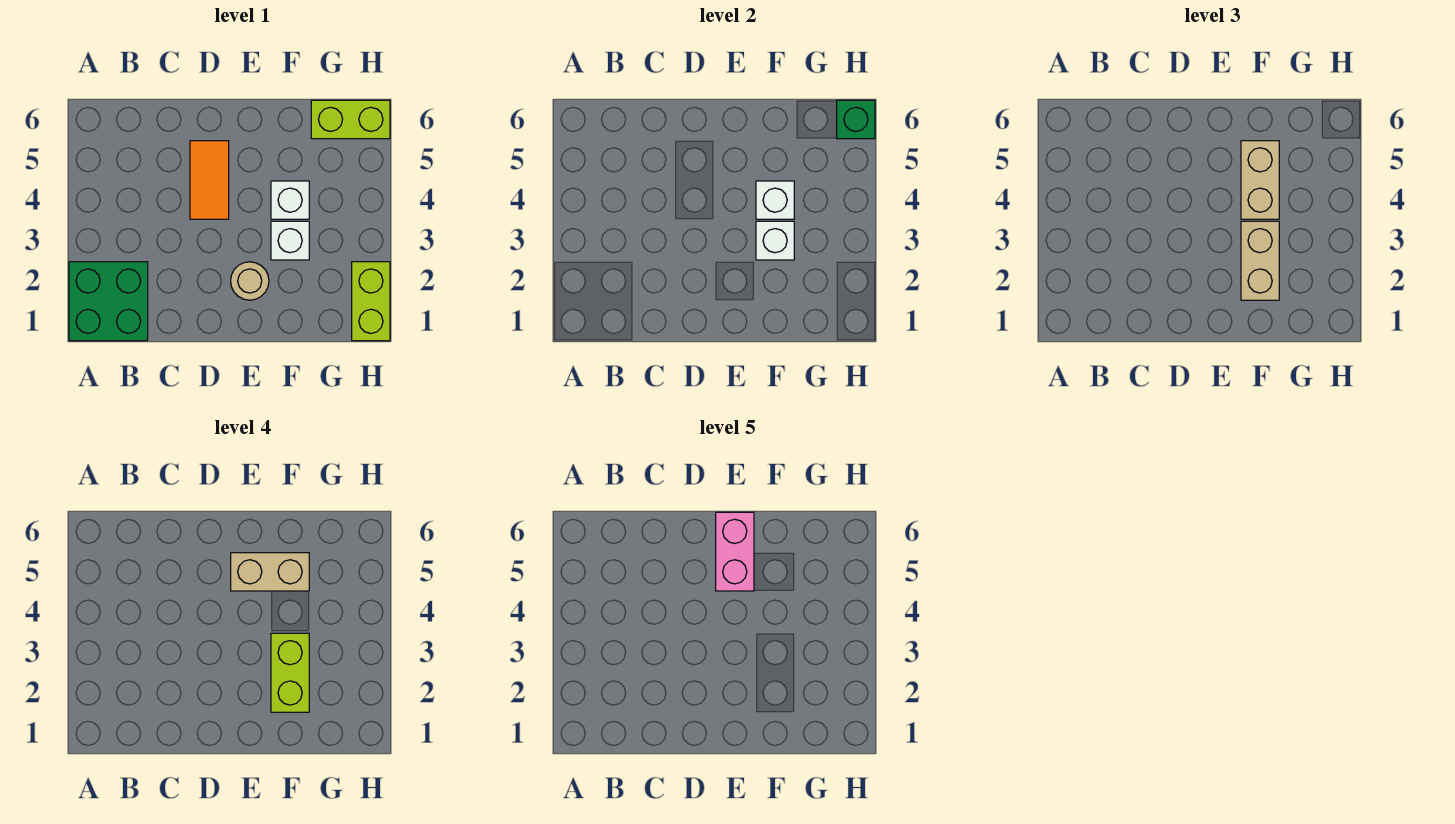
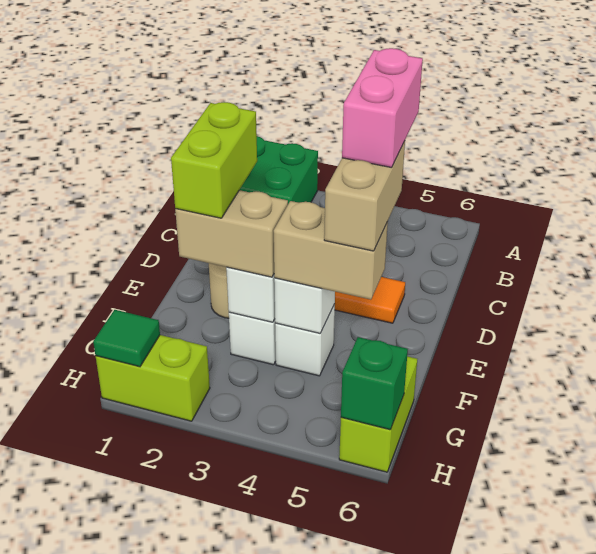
pink 1x2 brick [716,512,754,591] -> pink 1x2 brick turned to [342,48,423,168]
lime 1x2 brick [271,633,309,712] -> lime 1x2 brick turned to [171,102,257,218]
none -> green 1x1 tile [93,310,160,367]

